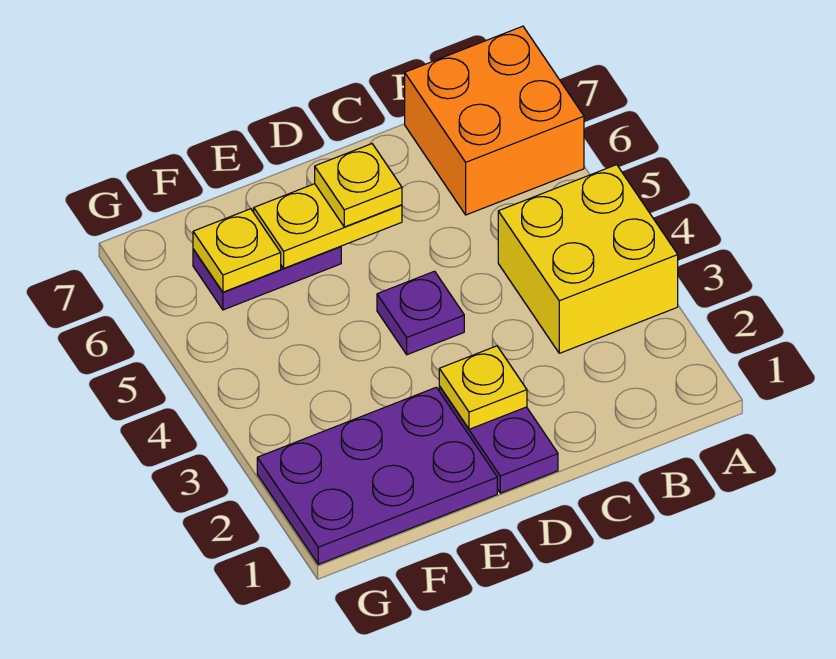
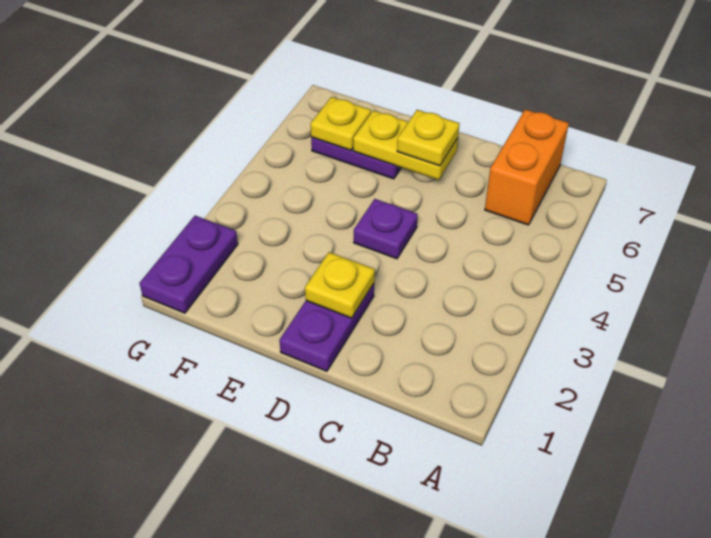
yellow 2x2 brick [498,165,678,353] -> none
orange 2x2 brick [405,26,584,215] -> orange 1x2 brick [485,109,569,225]
purple 2x3 plate [257,387,497,564] -> purple 1x2 plate [140,216,238,313]

